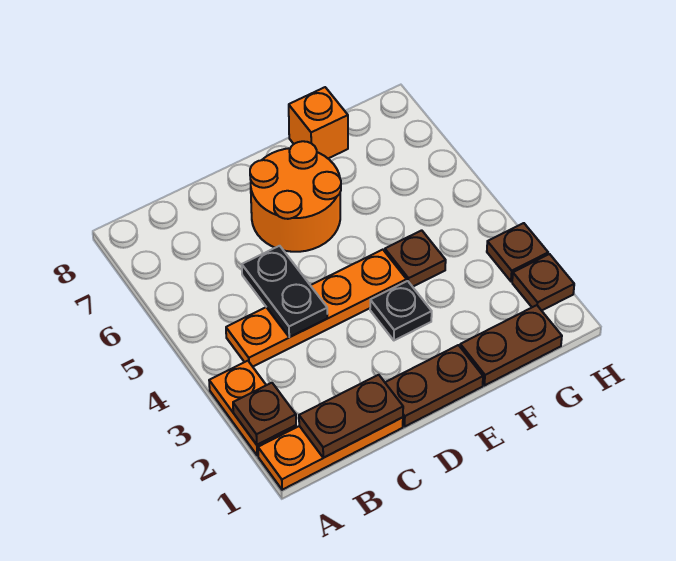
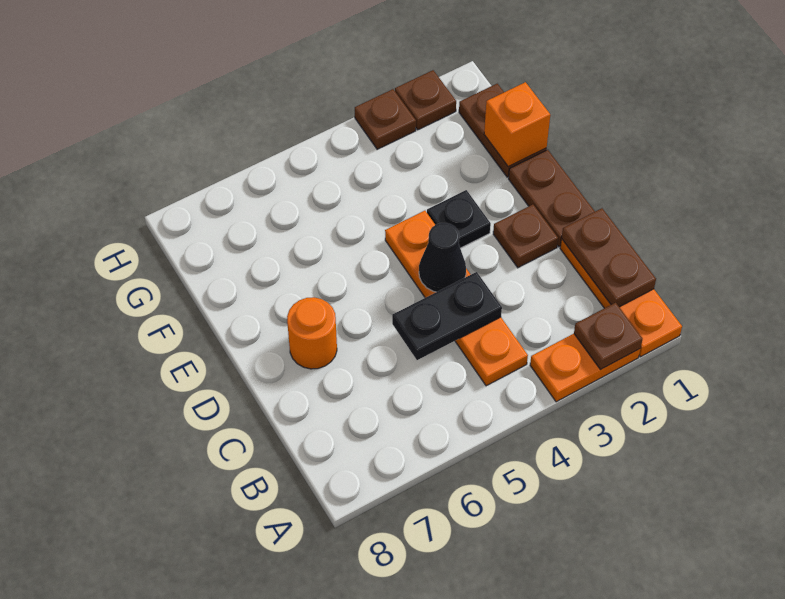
none -> black 1x1 cone [419,223,466,292]
orange 2x2 round brick [250,141,341,252] -> orange 1x1 round brick [287,297,337,369]
brown 1x1 plate [385,230,446,287] -> brown 1x1 plate moved to [493,205,558,268]
orange 1x1 brick [289,87,348,158] -> orange 1x1 brick moved to [484,82,550,167]

